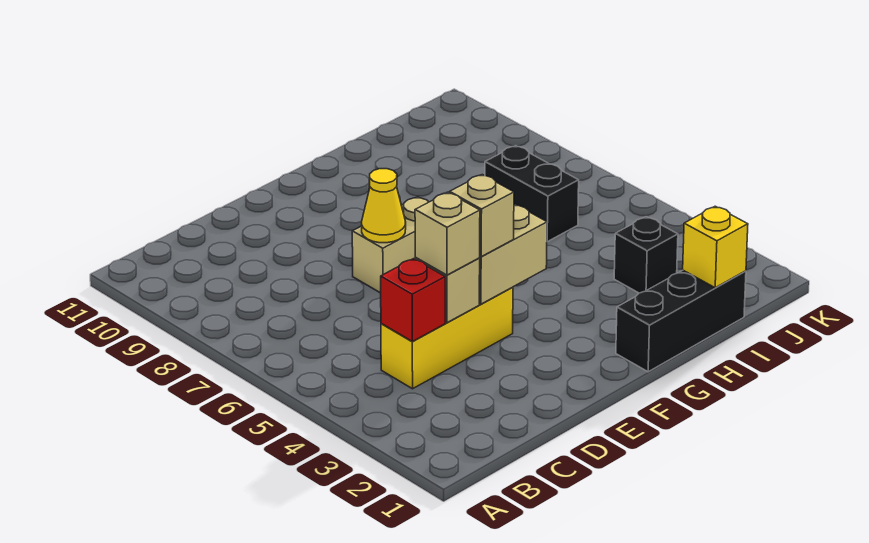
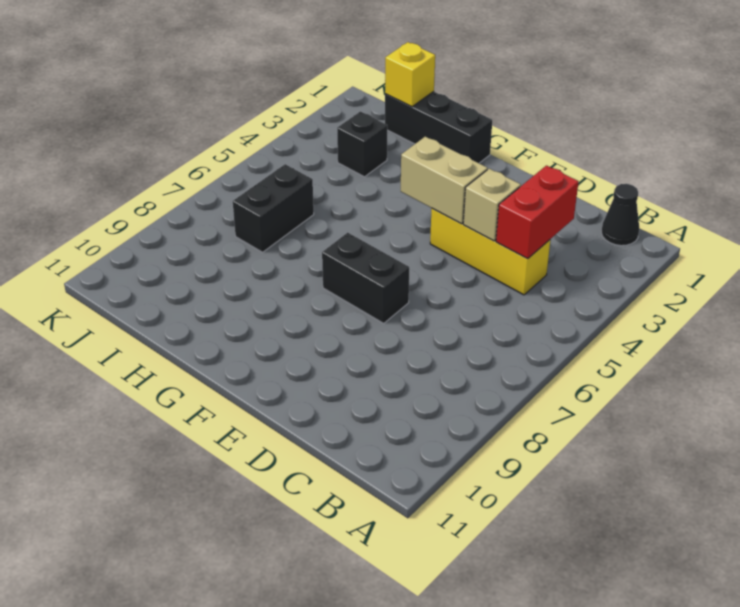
none -> black 1x1 cone [601,184,639,246]
red 1x1 brick [381,259,445,341] -> red 1x2 brick [496,166,579,259]
tan 1x1 brick [415,193,480,275] -> none
tan 1x1 brick [450,175,514,257] -> none
tan 1x2 brick [352,197,428,293] -> black 1x2 brick [322,233,409,323]
yellow 1x1 cone [362,169,406,243] -> none

